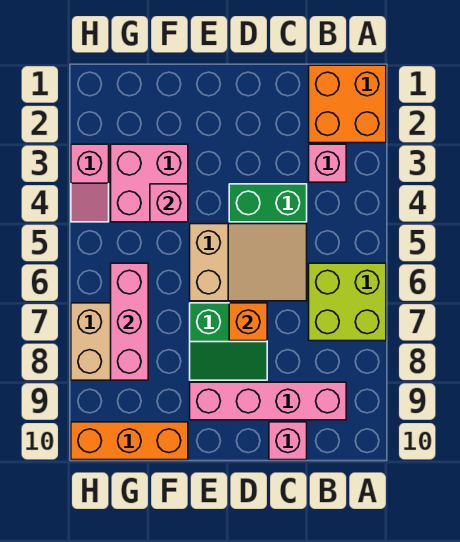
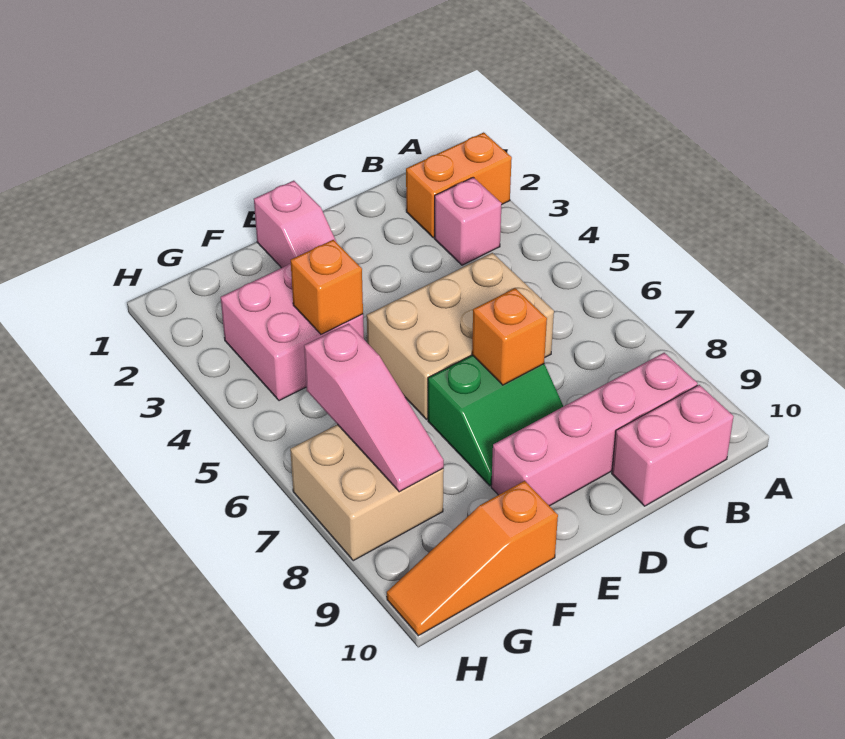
orange 2x2 brick [309,65,386,143] -> orange 1x2 brick [406,132,512,238]
lime 2x2 brick [309,263,386,341] -> none
green 1x2 brick [229,184,307,222] -> none
tan 2x3 slope [190,224,307,301] -> tan 2x3 brick [367,253,554,419]
pink 1x1 brick [269,422,307,460] -> pink 1x2 brick [612,385,734,506]
pink 1x1 brick [150,184,188,222] -> orange 1x1 brick [291,240,363,334]
orange 1x3 brick [71,422,188,460] -> orange 1x3 slope [387,481,558,636]
pink 1x3 brick [111,263,148,380] -> pink 1x3 slope [304,324,444,492]
pink 1x2 slope [71,144,109,222] -> pink 1x2 slope moved to [254,181,337,268]

